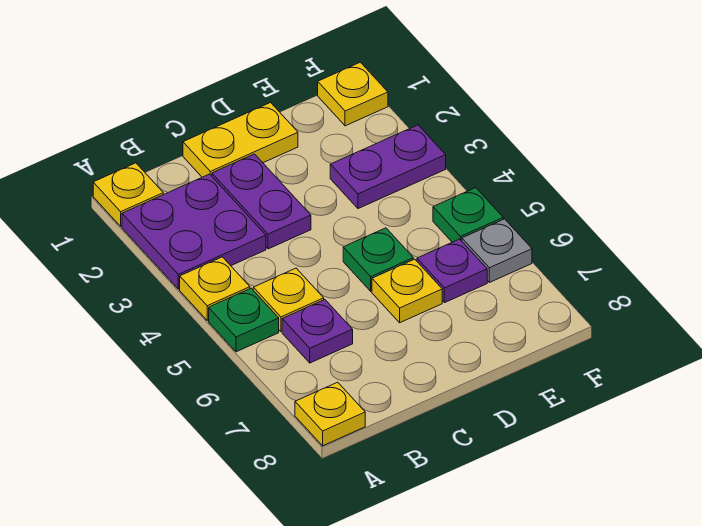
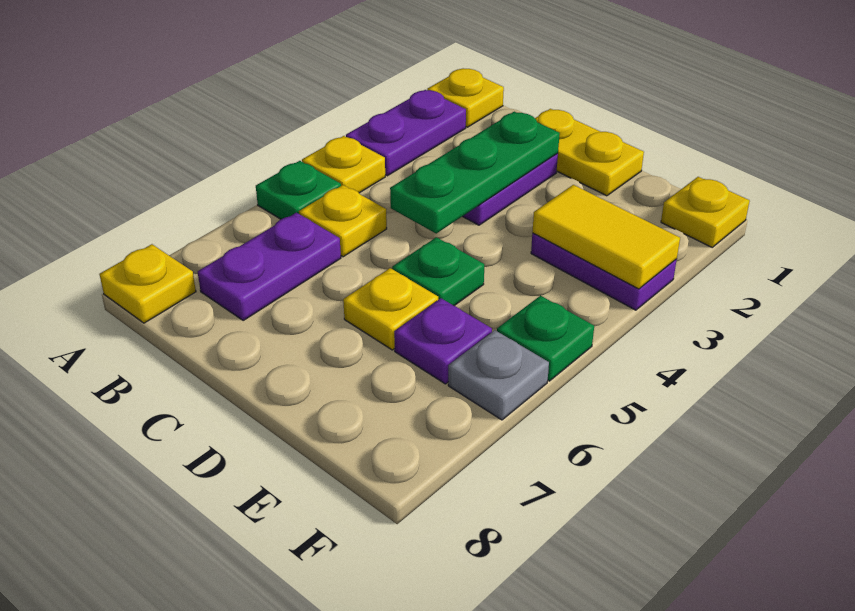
purple 2x2 plate [122,174,266,289] -> purple 1x2 plate [346,90,466,176]
purple 1x1 plate [282,300,353,363] -> purple 1x2 plate [198,212,341,320]
none -> green 1x3 plate [390,112,560,233]
none -> yellow 1x2 tile [532,185,680,289]

